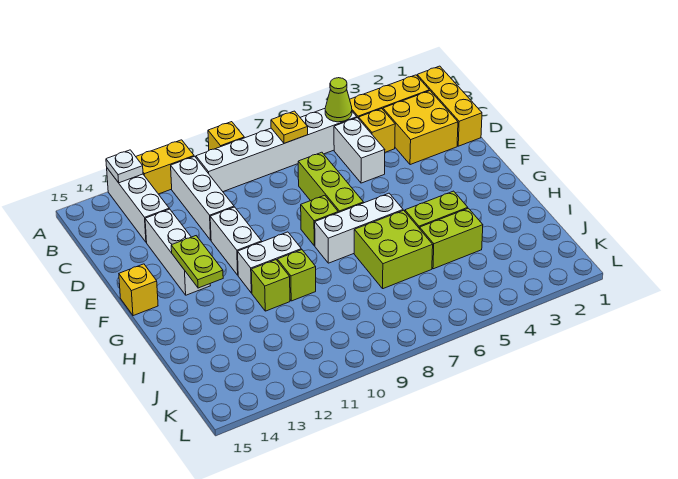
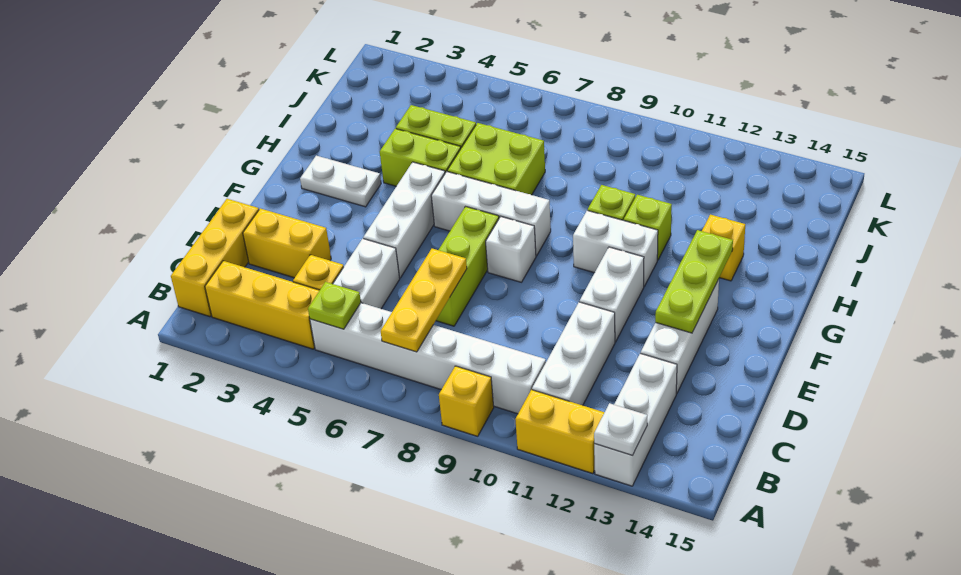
lime 1x1 cone [325,78,352,122] -> lime 1x1 plate [308,282,361,329]
yellow 1x1 plate [271,111,308,143] -> yellow 1x3 plate [381,249,467,352]
yellow 2x2 brick [383,91,458,165] -> yellow 1x2 brick [243,208,331,278]
none -> white 1x3 brick [363,162,445,278]
lime 1x1 brick [301,195,338,246] -> white 1x1 brick [486,217,536,282]
lime 1x2 plate [171,236,223,288] -> lime 1x3 plate [655,230,733,333]
yellow 1x1 brick [119,264,158,316] -> yellow 1x1 brick moved to [702,215,745,281]
none -> white 1x2 plate [300,156,381,207]

